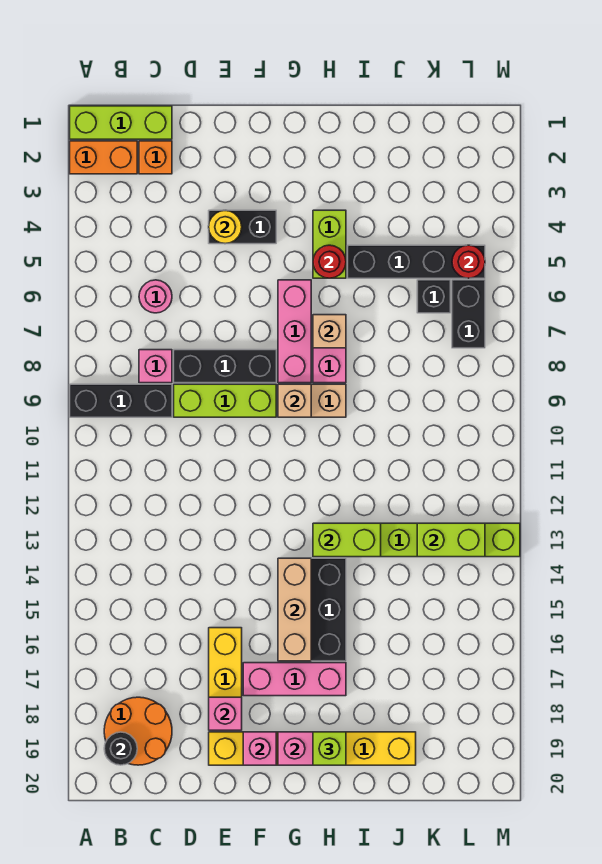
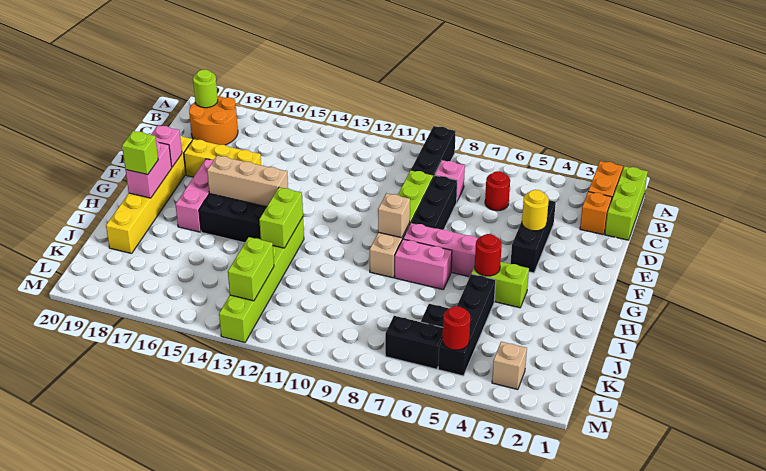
black 1x1 round brick [104,732,137,765] -> lime 1x1 round brick [193,70,218,108]
pink 1x1 round brick [139,280,172,313] -> red 1x1 round brick [485,171,510,211]
black 1x2 brick [209,210,276,244] -> black 1x3 brick [511,200,556,273]
pink 1x1 brick [209,697,242,730] -> none
tan 1x1 brick [313,315,346,348] -> tan 1x1 brick moved to [492,342,527,390]

